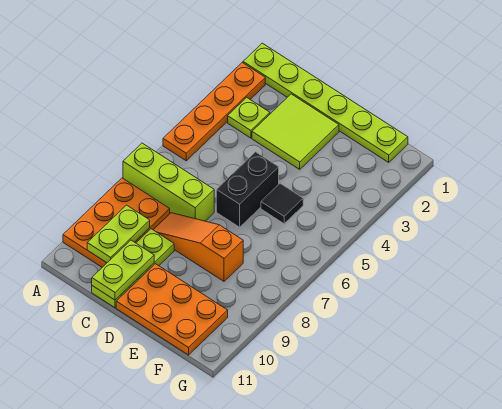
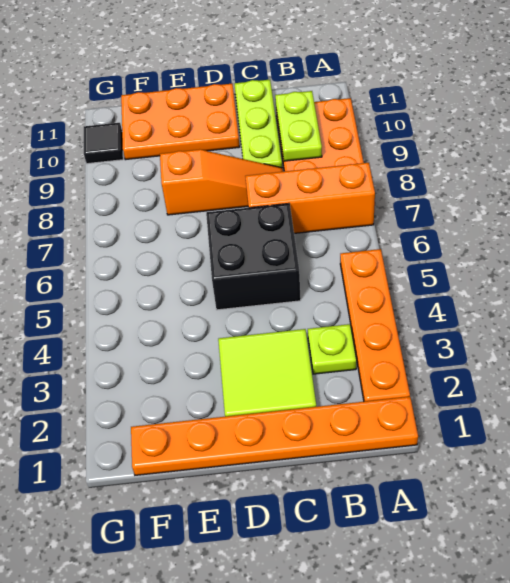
lime 1x6 plate [243,43,408,162] -> orange 1x6 plate [131,397,418,475]
lime 1x3 brick [123,143,214,221] -> orange 1x3 brick [245,163,375,233]
lime 1x2 plate [92,240,154,300] -> none
black 1x2 brick [216,152,279,227] -> black 2x2 brick [206,203,301,310]
black 1x1 tile [261,183,303,224] -> black 1x1 tile moved to [84,123,123,164]

